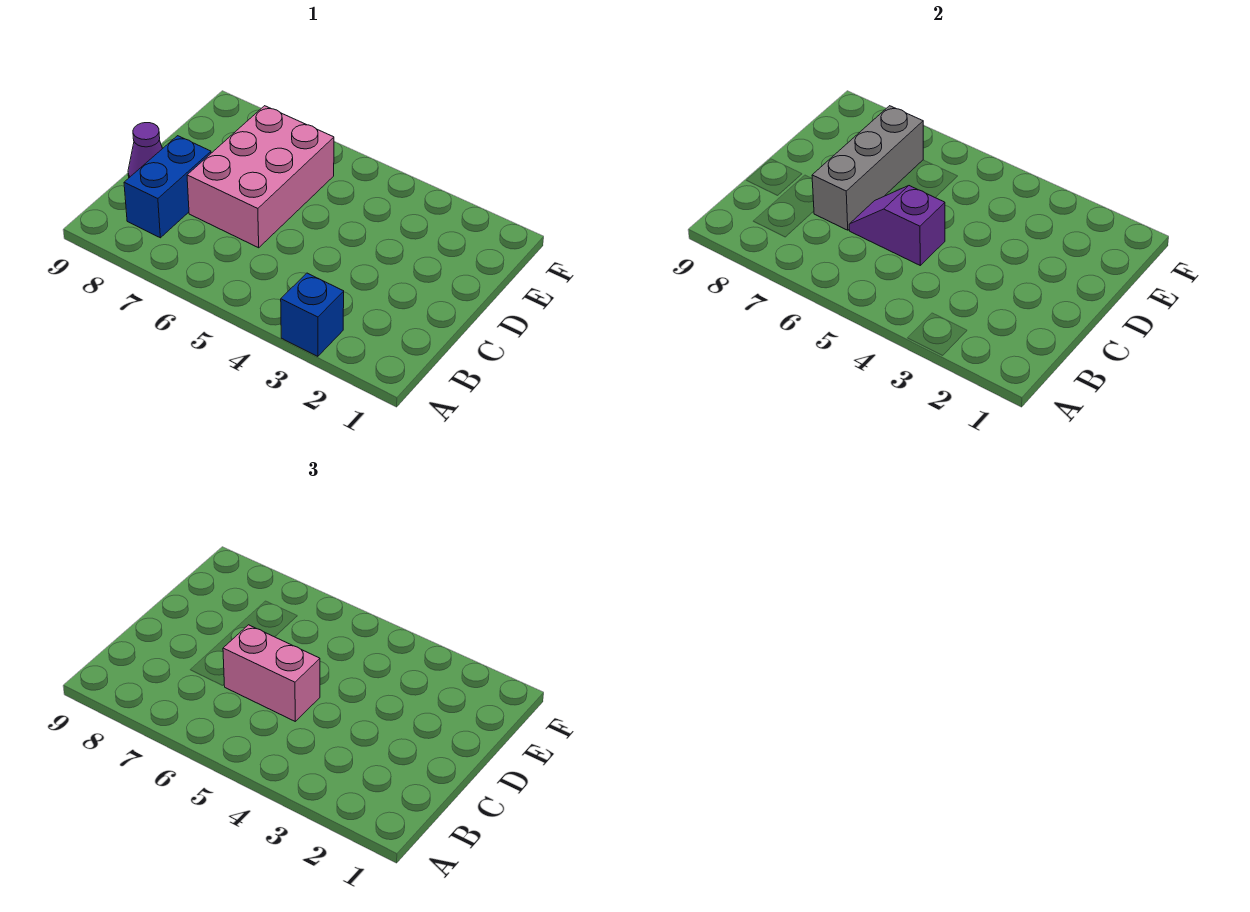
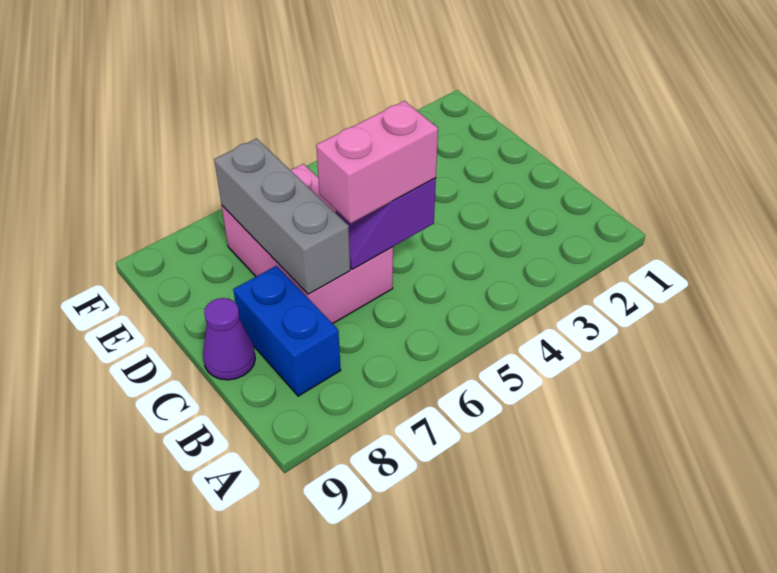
blue 1x1 brick [281,273,344,356] -> none

